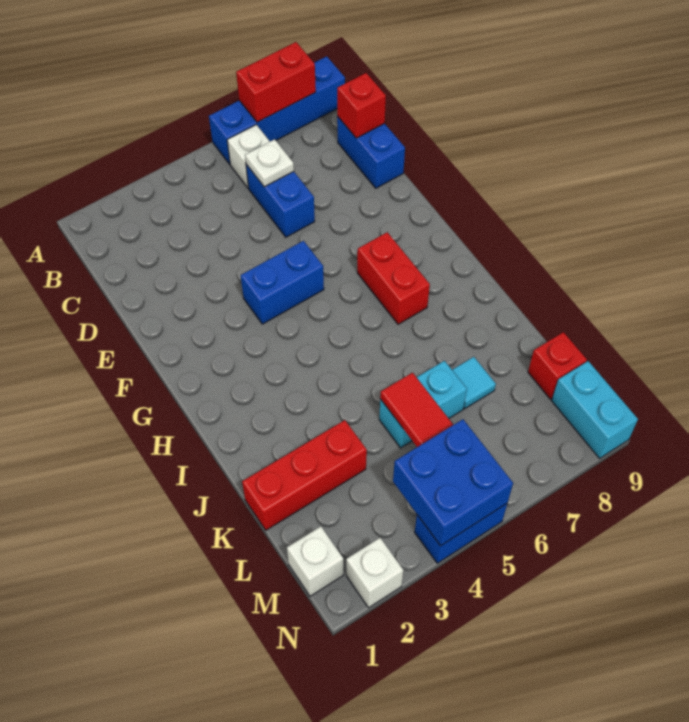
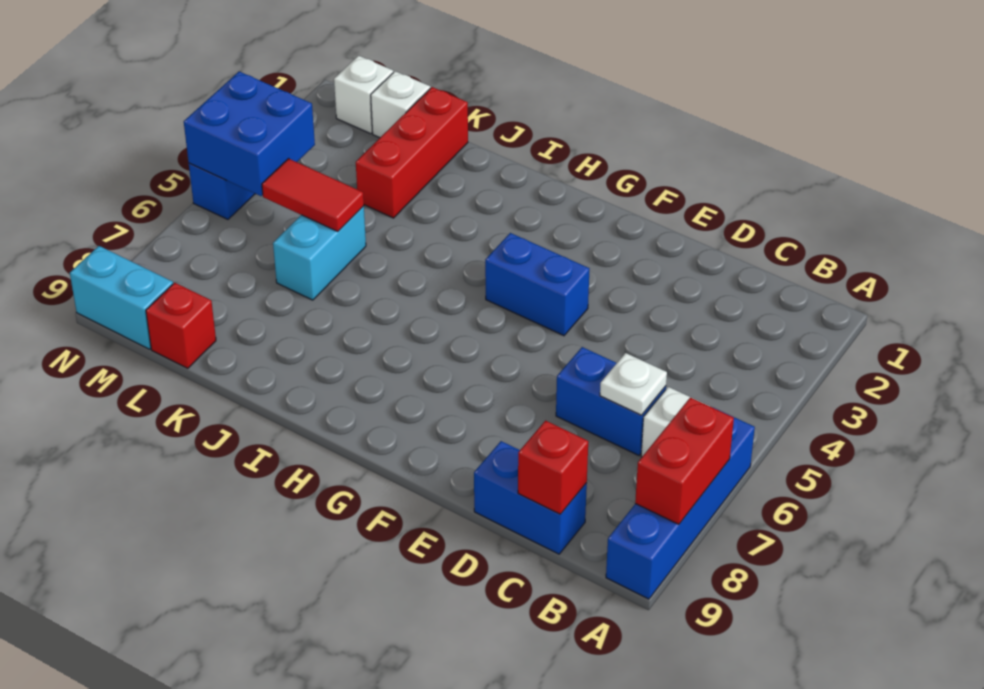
blue 1x2 brick [241,241,324,324] -> blue 1x2 brick turned to [485,233,589,336]
red 1x2 brick [357,232,430,324] -> none
cyan 1x1 tile [452,357,496,409] -> none
white 1x1 brick [346,538,403,608] -> white 1x1 brick moved to [371,71,430,138]

